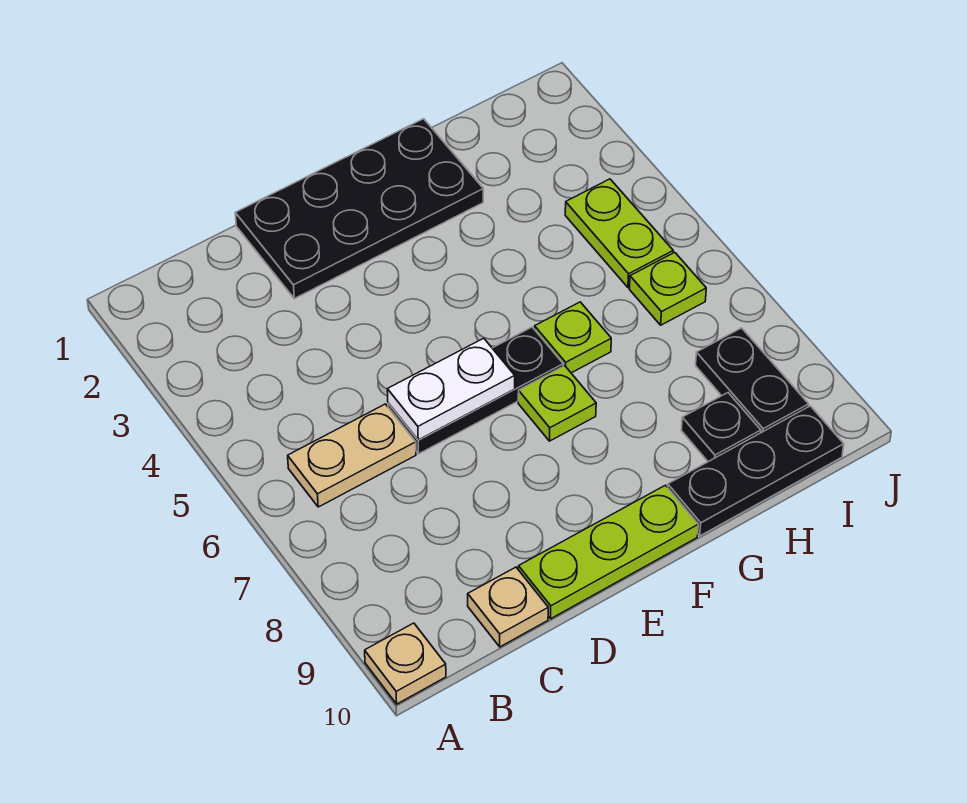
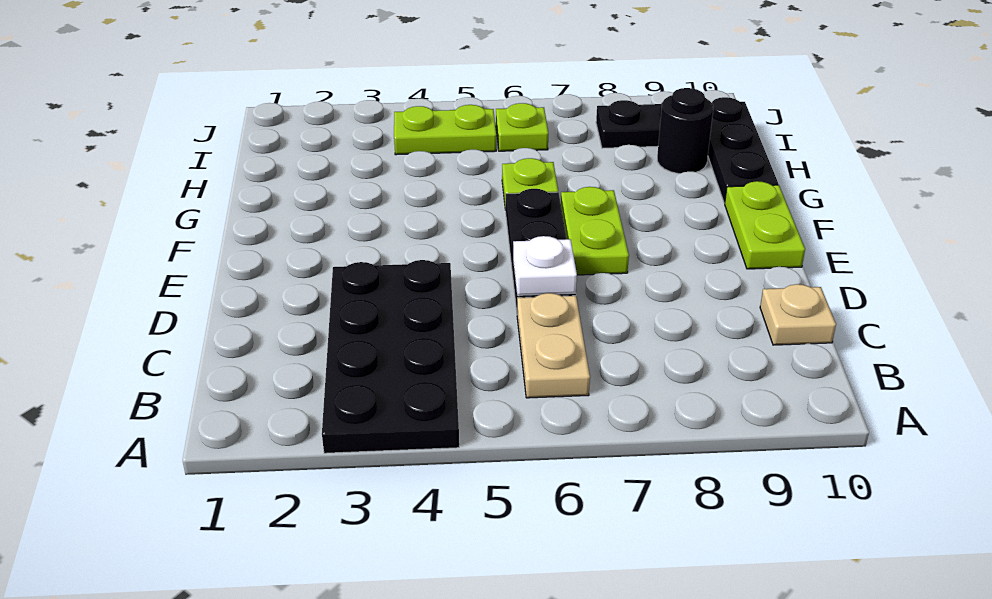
tan 1x1 plate [365,623,446,704] -> none
black 2x4 plate [235,119,483,299] -> black 2x4 plate moved to [322,260,459,453]
white 1x2 plate [387,338,515,440] -> white 1x1 plate [513,236,577,295]
lime 1x3 plate [518,485,698,619] -> lime 1x2 plate [725,181,805,269]
lime 1x1 plate [518,366,596,441] -> lime 1x2 plate [561,187,629,275]
black 1x1 plate [681,393,761,462] -> black 1x1 round brick [657,88,713,174]

